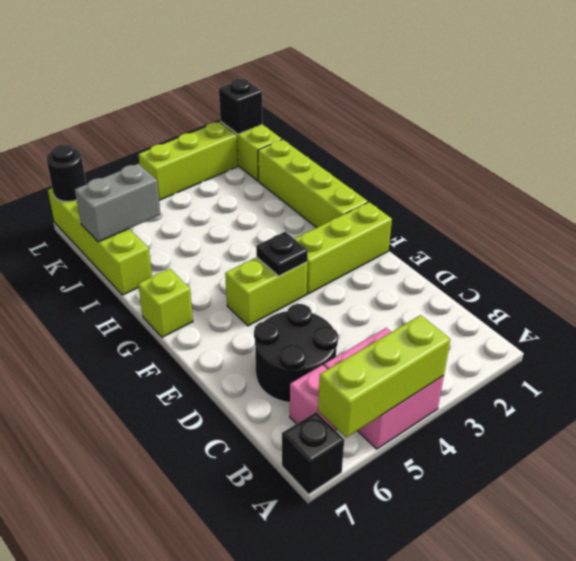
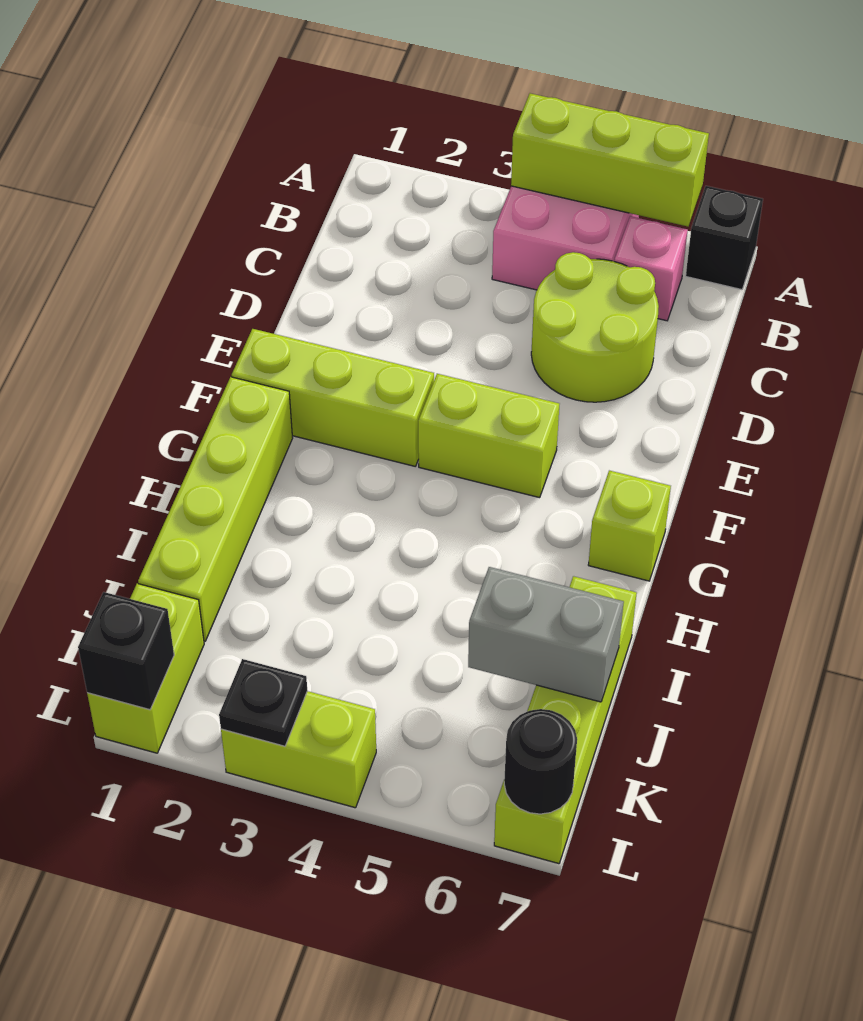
black 2x2 round brick [254,304,338,403] -> lime 2x2 round brick [531,252,659,402]
black 1x1 plate [256,232,308,276] -> black 1x1 plate moved to [219,659,307,746]
lime 1x3 brick [138,122,238,200] -> lime 1x2 brick [221,691,376,808]

